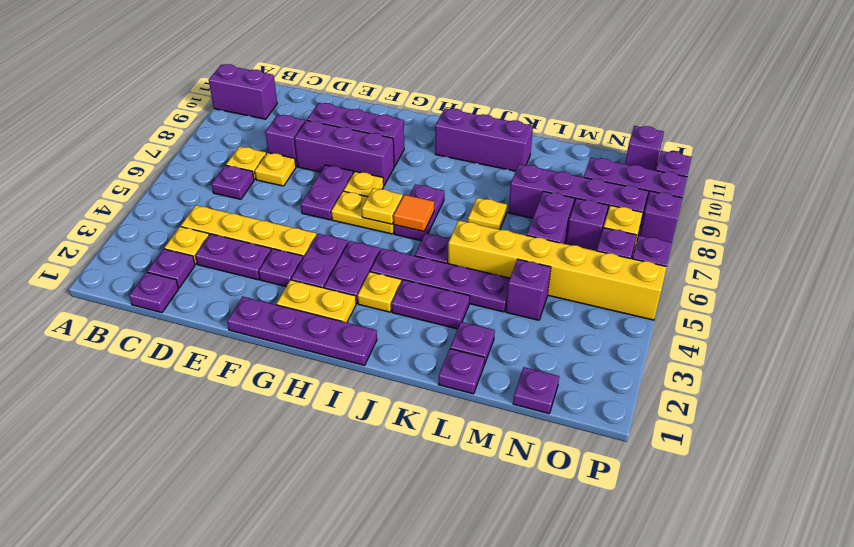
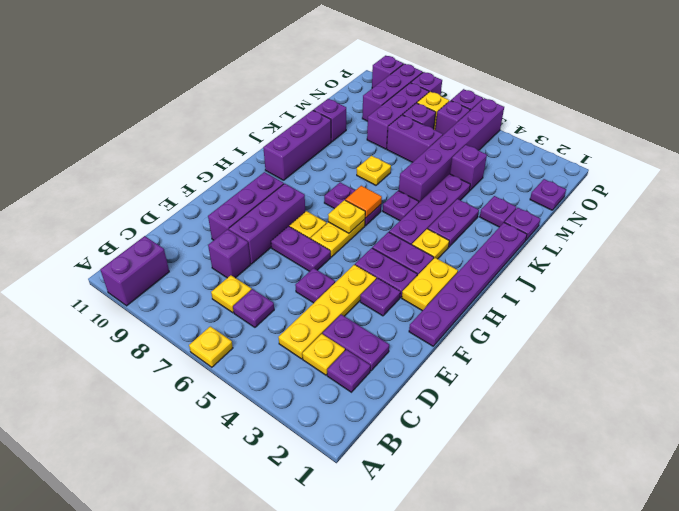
purple 1x1 plate [129,272,178,313] -> purple 1x1 plate moved to [295,268,335,303]
purple 1x2 plate [195,234,271,280] -> purple 1x2 plate turned to [323,315,389,371]
yellow 1x1 plate [255,153,296,186] -> yellow 1x1 plate moved to [189,326,233,367]
purple 1x4 plate [227,296,377,365] -> purple 1x6 plate [409,223,527,346]
yellow 1x6 brick [448,221,667,320] -> purple 1x6 brick [399,98,504,202]
purple 1x4 brick [508,164,648,234] -> purple 1x3 brick [367,83,429,149]
purple 1x1 brick [625,126,664,170] -> purple 1x1 brick moved to [313,99,346,142]

